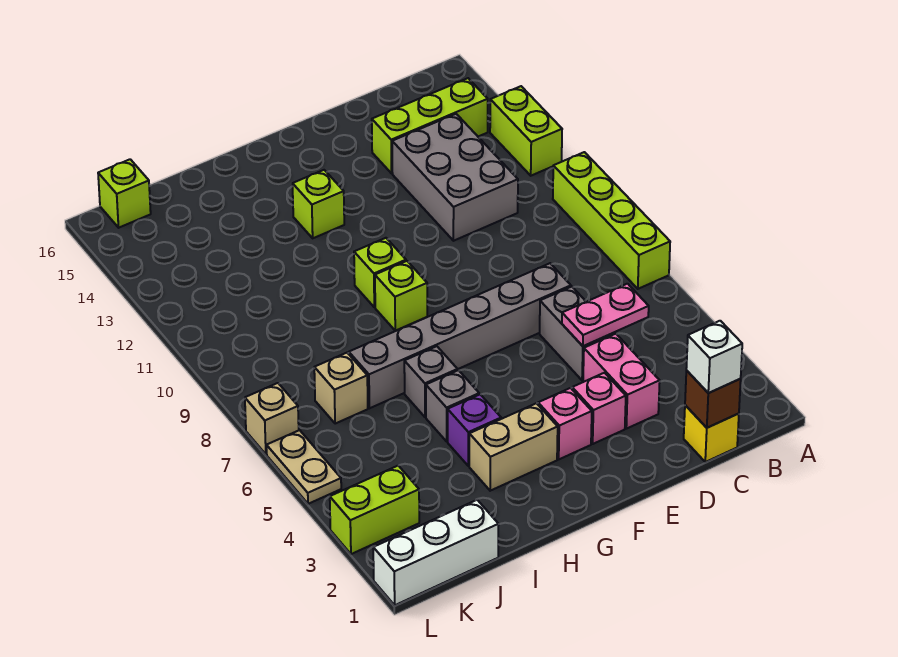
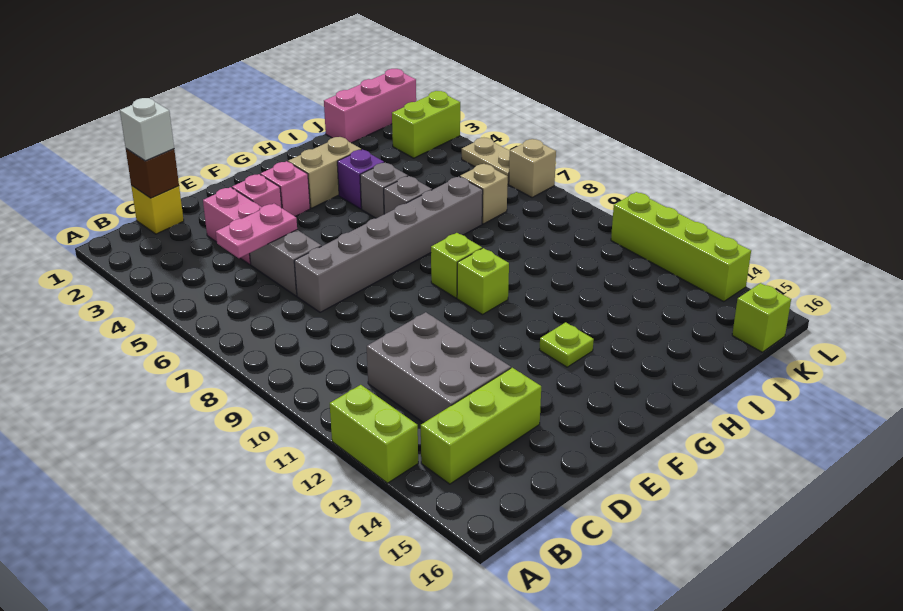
lime 1x4 brick [553,152,670,289] -> lime 1x4 brick moved to [611,192,751,302]
lime 1x1 brick [293,170,344,238] -> lime 1x1 plate [539,322,594,367]
white 1x3 brick [373,500,499,605] -> pink 1x3 brick [324,69,416,143]

